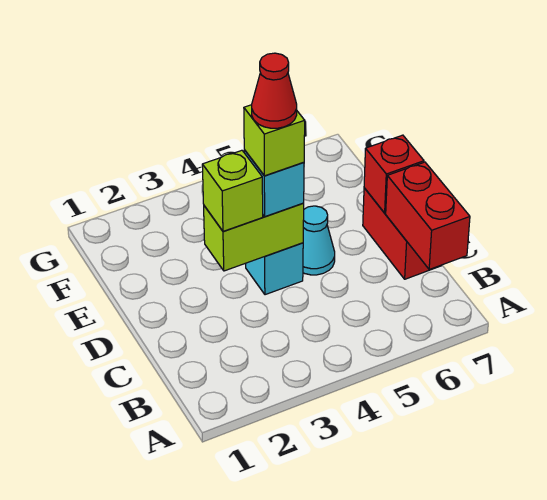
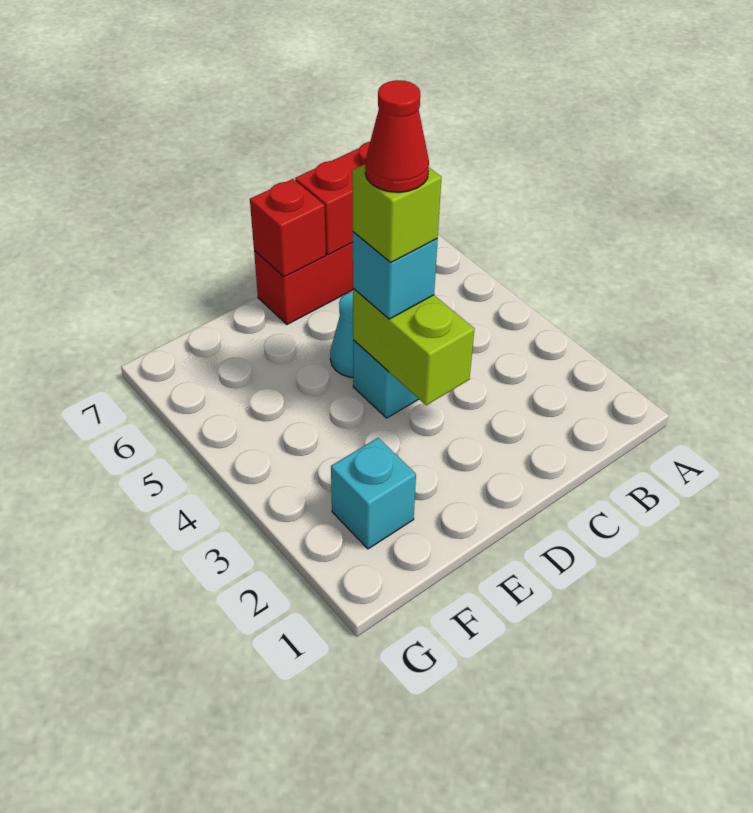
lime 1x1 brick [202,150,263,231] -> none
none -> cyan 1x1 brick [331,438,416,549]

